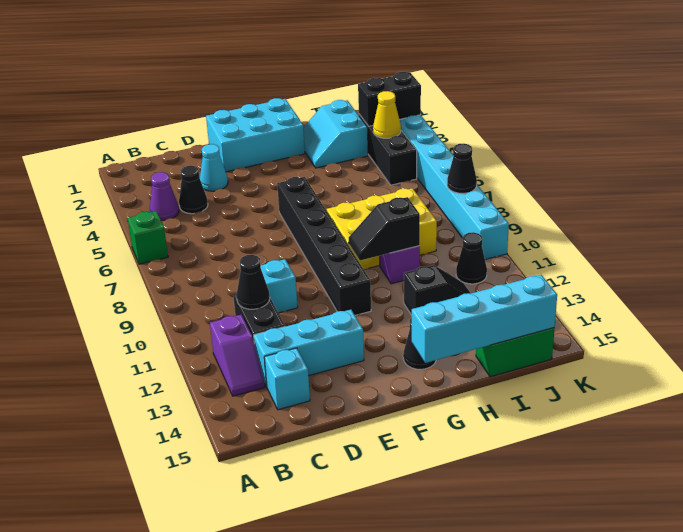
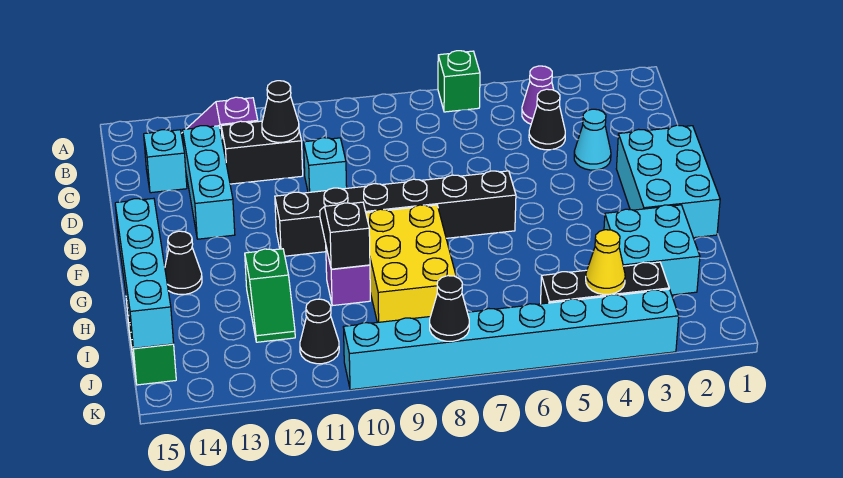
cyan 2x2 slope [303,100,368,168] -> cyan 2x2 brick [604,205,700,295]
black 1x2 slope [404,265,471,315] -> green 1x2 slope [245,249,295,342]
black 1x2 brick [358,72,421,126] -> none

